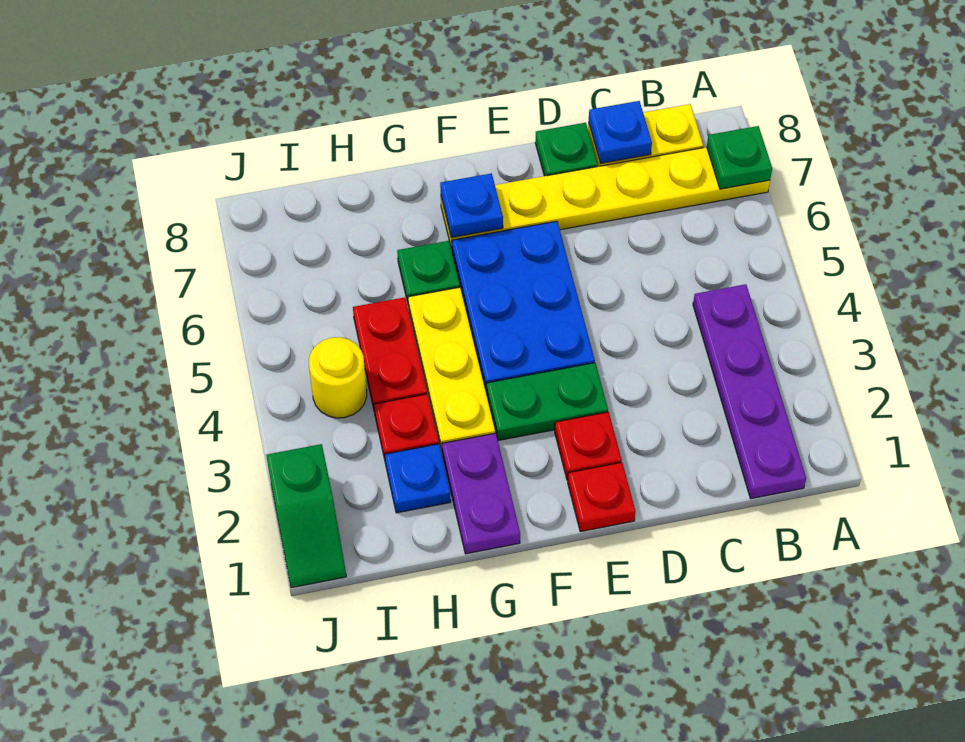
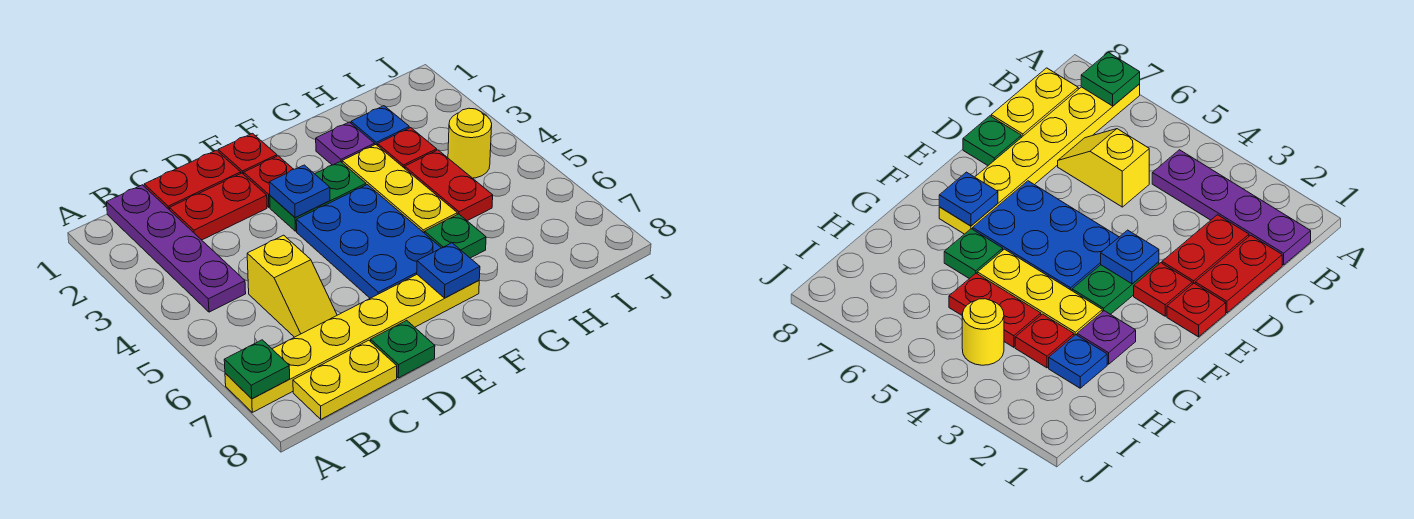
none -> red 1x2 plate [144,150,241,210]
none -> red 1x2 plate [170,173,267,240]
none -> yellow 1x2 slope [247,235,337,337]
blue 1x1 plate [588,101,652,163] -> blue 1x1 plate moved to [269,165,330,217]
purple 1x2 plate [442,433,520,554] -> purple 1x1 plate [316,122,375,165]
green 1x2 slope [266,444,346,588] -> none

